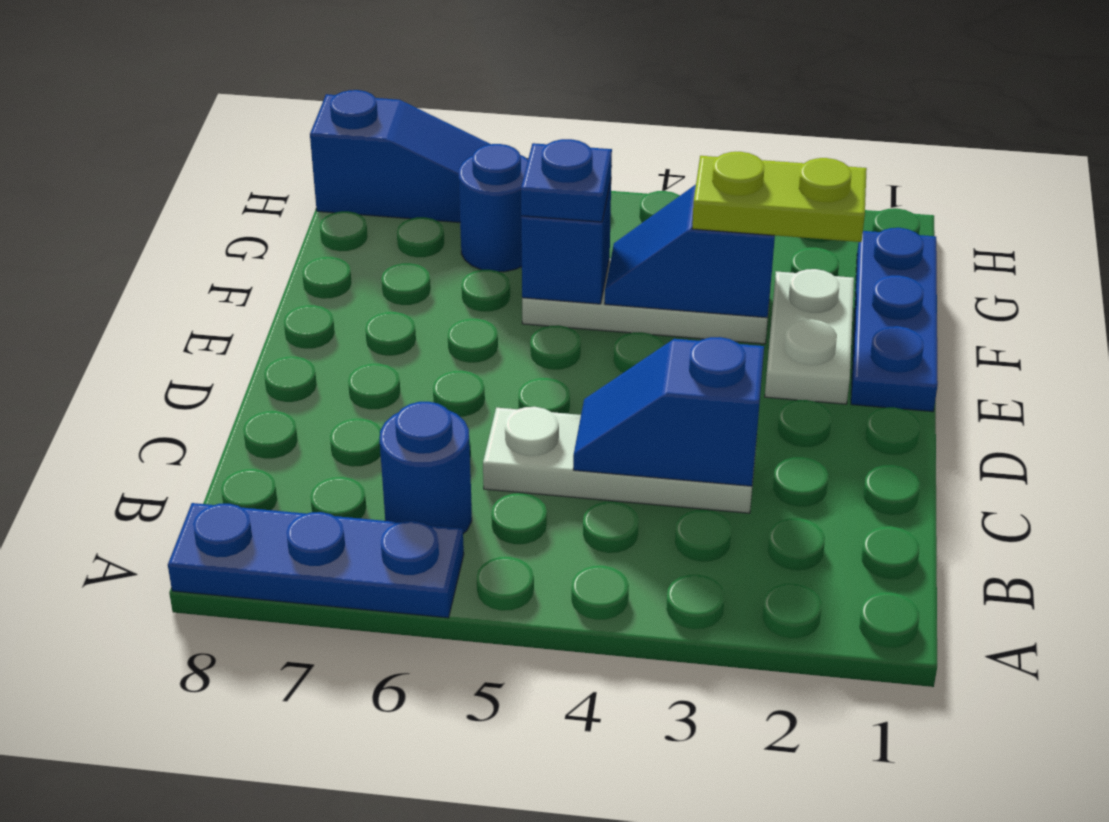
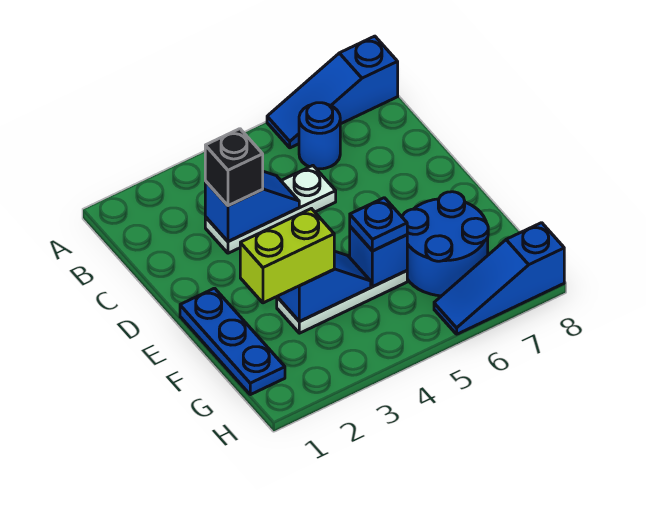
blue 1x3 plate [168,503,464,618] -> blue 1x3 slope [267,36,398,148]
none -> black 1x1 brick [205,129,263,206]
white 1x2 plate [765,269,854,404] -> none
lime 1x2 plate [692,152,867,242] -> lime 1x2 brick [240,209,334,303]
blue 1x1 round brick [459,144,528,272] -> blue 2x2 round brick [402,192,488,296]

